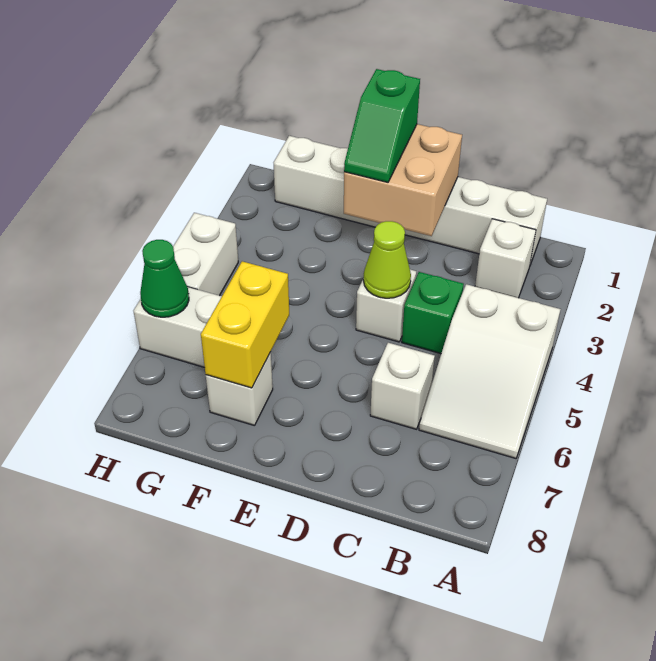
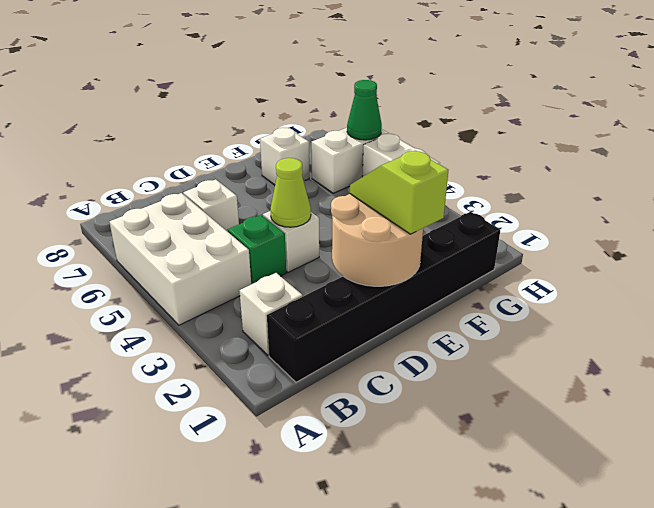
white 2x3 slope [419,284,561,458] -> white 2x3 brick [109,193,251,325]
white 1x6 brick [274,136,547,265] -> black 1x6 brick [267,212,500,382]
tan 2x2 brick [344,124,462,236] -> tan 2x2 round brick [331,194,423,286]
green 1x2 slope [344,69,420,182] -> lime 1x2 slope [350,151,449,234]
yellow 1x2 brick [201,261,289,388] -> none

